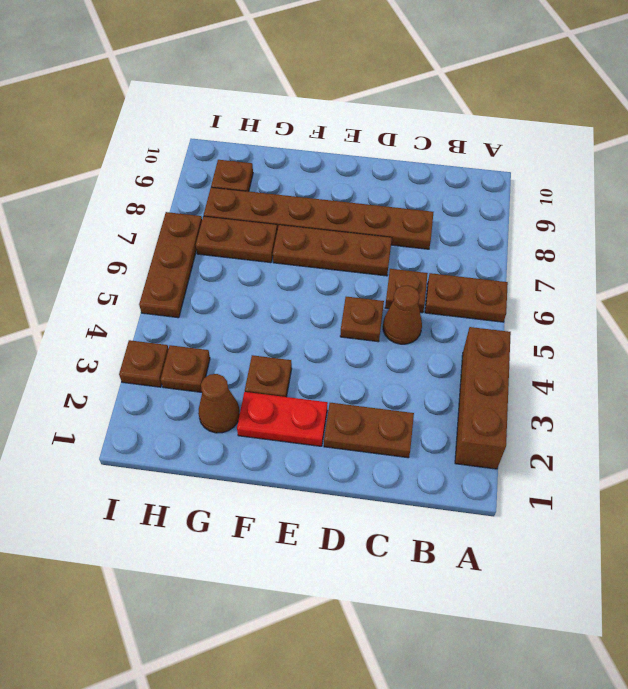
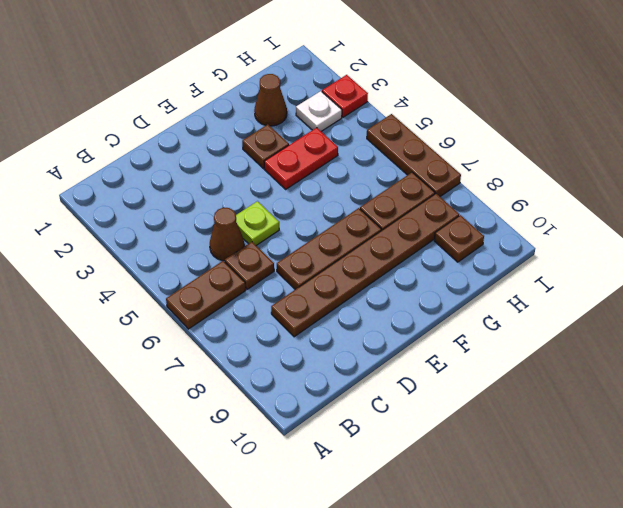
brown 1x3 brick [455,327,511,469] -> none
brown 1x2 plate [324,403,414,458] -> none
brown 1x1 plate [340,297,384,342] -> lime 1x1 plate [236,201,279,245]
red 1x2 plate [237,392,328,446] -> red 1x2 plate moved to [264,128,338,189]
brown 1x1 plate [161,345,210,392] -> white 1x1 plate [296,91,342,131]
brown 1x1 plate [119,340,169,387] -> red 1x1 plate [322,75,368,117]

